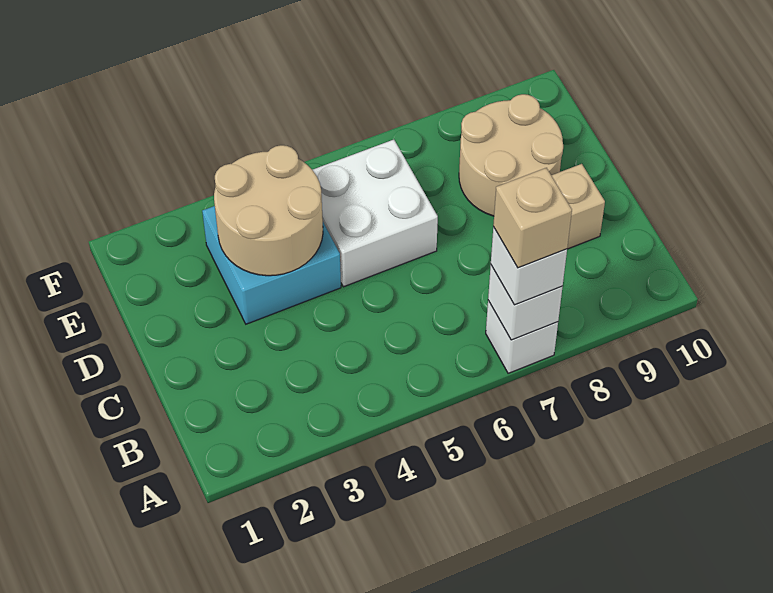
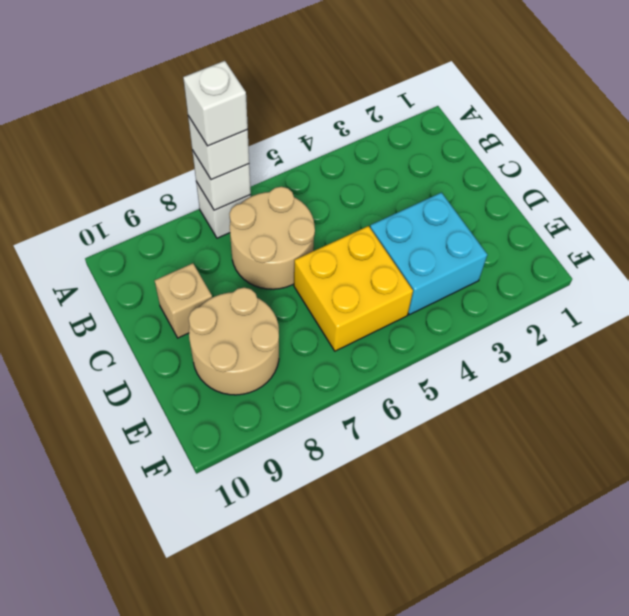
tan 1x1 brick [493,168,572,268] -> white 1x1 brick [183,61,248,146]
tan 2x2 round brick [214,145,323,276] -> tan 2x2 round brick moved to [230,187,315,289]
white 2x2 brick [313,140,438,287] -> yellow 2x2 brick [294,226,413,351]

